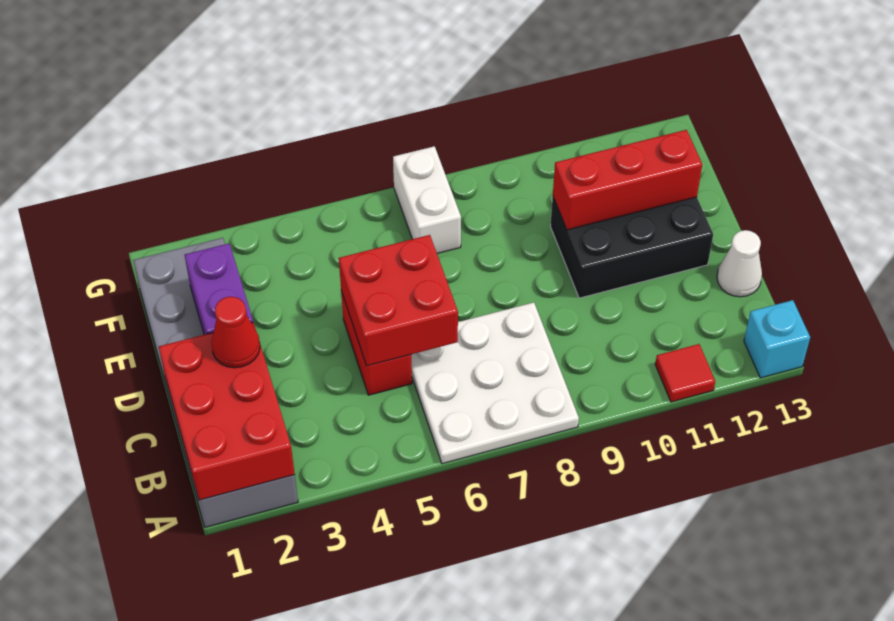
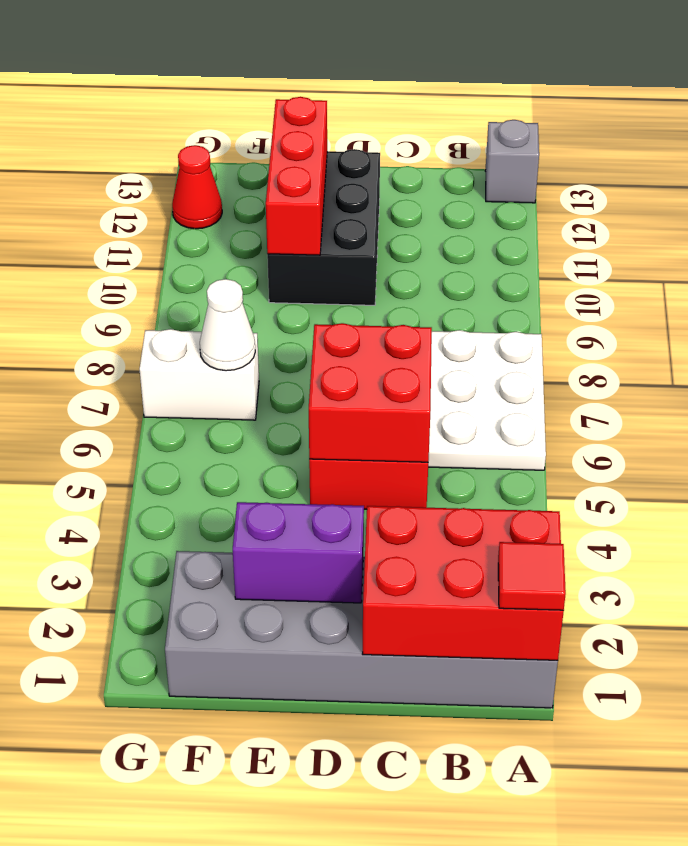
red 1x1 tile [655,344,715,402] -> red 1x1 tile moved to [498,542,566,610]
cyan 1x1 brick [744,300,810,378] -> grey 1x1 brick [485,120,539,203]
red 1x1 cone [211,297,260,368] -> red 1x1 cone moved to [172,145,222,229]
white 1x1 cone [717,230,762,297] -> white 1x1 cone moved to [200,279,255,371]

